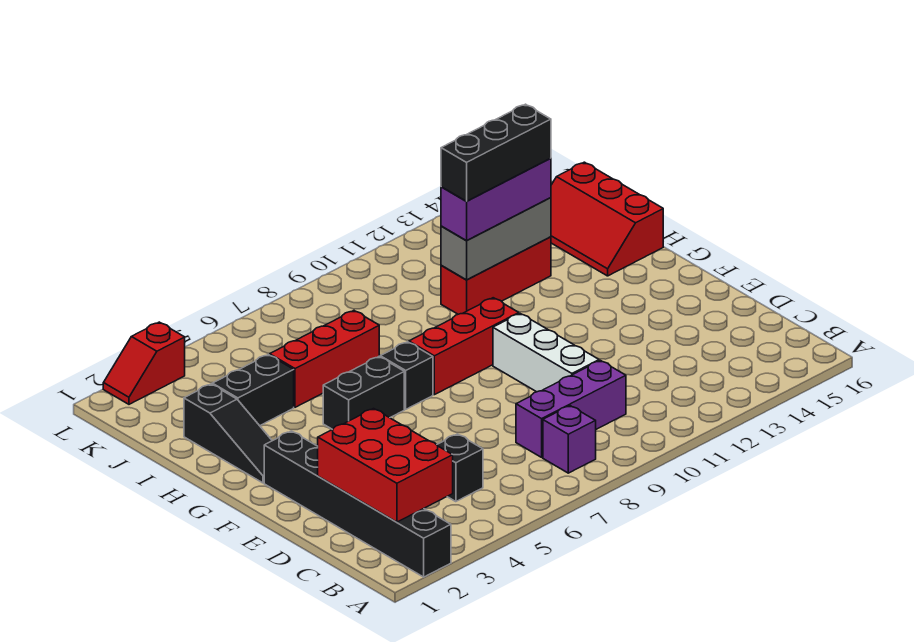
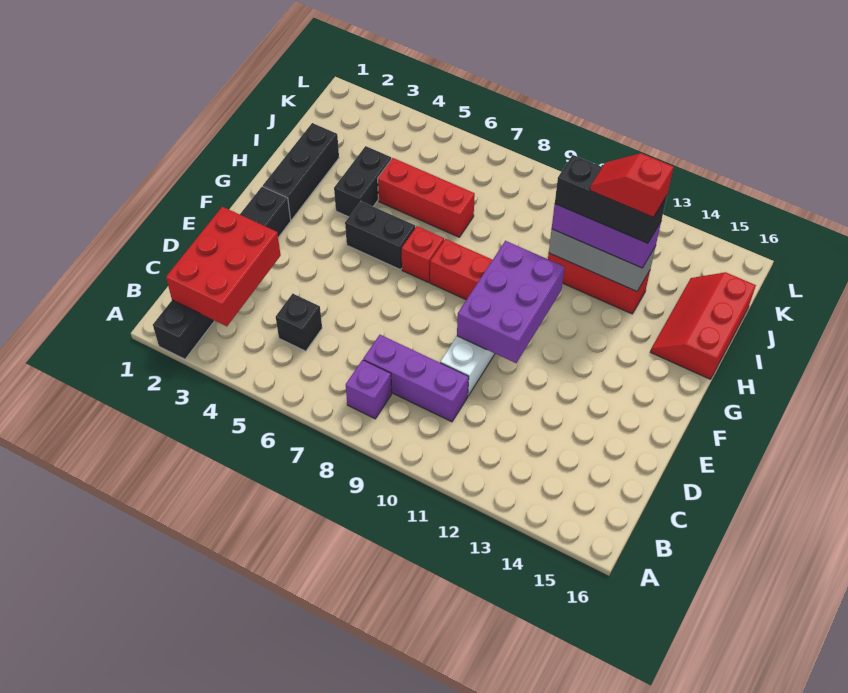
none -> purple 2x3 brick [457,241,565,363]
black 1x3 slope [184,384,272,483] -> black 1x3 brick [263,123,339,220]
black 1x1 brick [380,342,433,409] -> red 1x1 brick [401,226,444,282]
black 1x2 brick [212,355,294,426] -> black 1x2 brick turned to [334,146,391,217]
red 1x2 slope [103,322,185,404] -> red 1x2 slope moved to [590,153,674,217]

